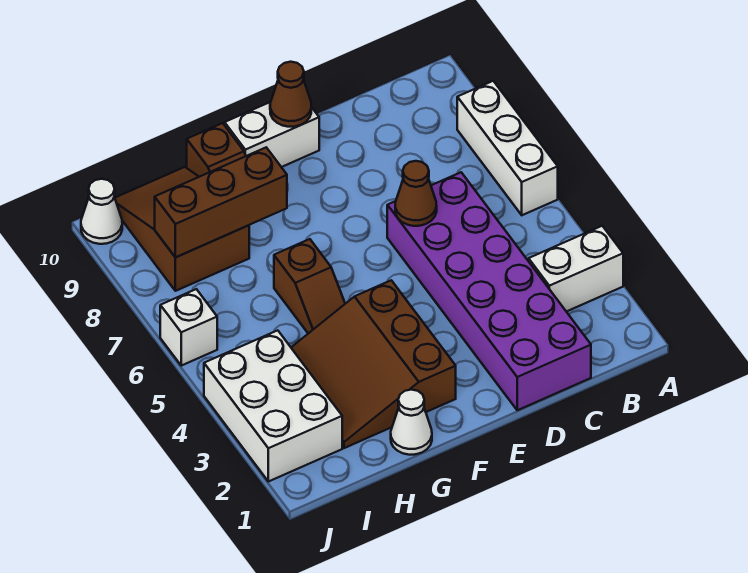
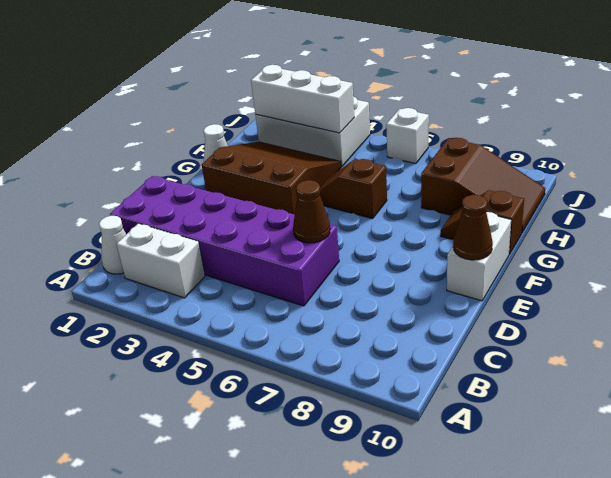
white 1x2 brick [529,226,623,312] -> white 1x2 brick turned to [117,223,205,298]
white 1x3 brick [457,81,558,215] -> white 1x3 brick moved to [251,65,354,133]
brown 1x3 brick [154,148,287,257] -> none
white 1x1 cone [81,179,122,244] -> white 1x1 cone moved to [99,216,126,274]

